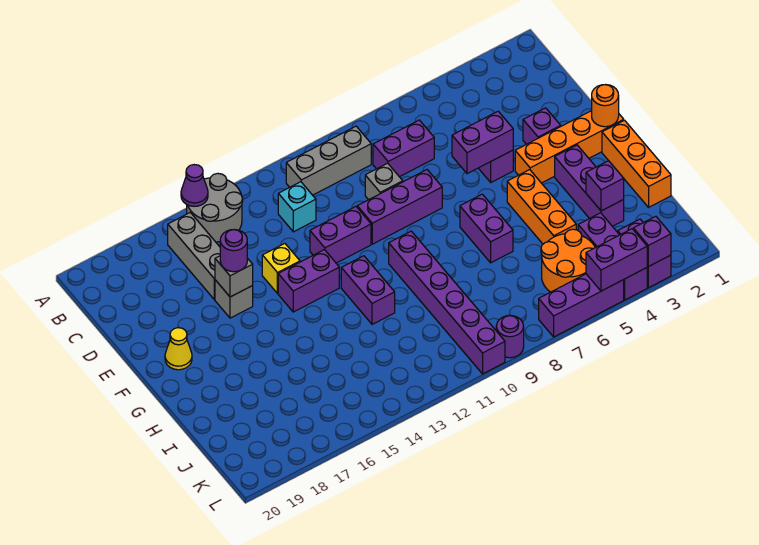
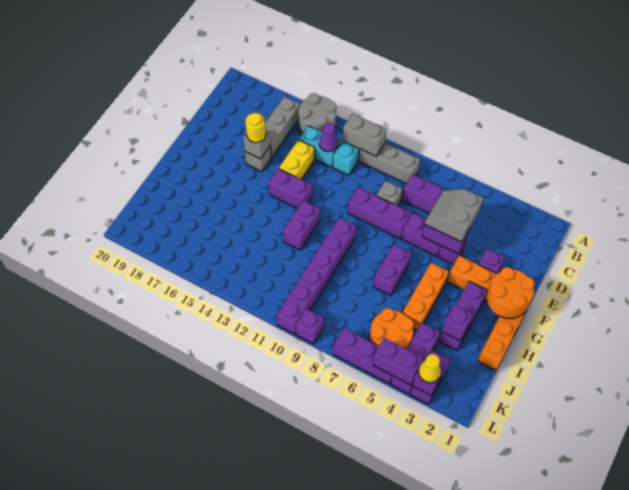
purple 1x1 cone [181,165,208,206] -> purple 1x1 cone moved to [319,123,338,152]
none -> grey 1x2 brick [343,114,387,156]
none -> cyan 1x2 brick [299,126,341,167]
none -> grey 2x2 slope [425,189,483,242]
purple 1x2 brick [310,207,371,263] -> purple 1x2 brick moved to [402,213,440,256]
yellow 1x1 brick [262,244,300,294] -> yellow 1x2 brick [279,140,315,179]
purple 1x1 round brick [220,230,247,272] -> yellow 1x1 round brick [245,113,266,143]
orange 1x1 round brick [592,85,619,127] -> orange 2x2 round brick [487,267,534,319]
yellow 1x1 cone [165,328,192,370] -> yellow 1x1 cone moved to [419,354,441,383]
purple 1x1 round brick [496,316,524,358] -> purple 1x1 brick [296,309,324,344]

